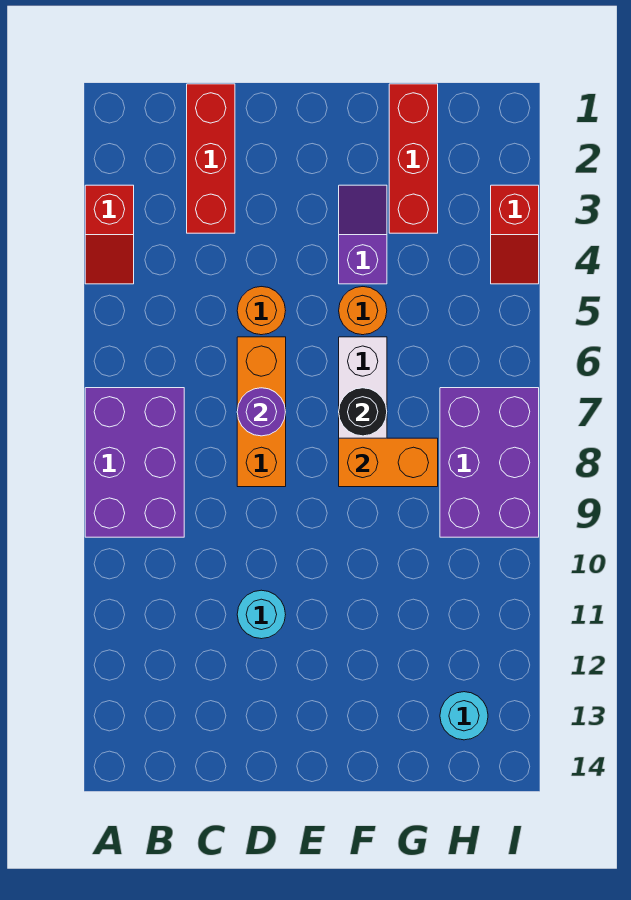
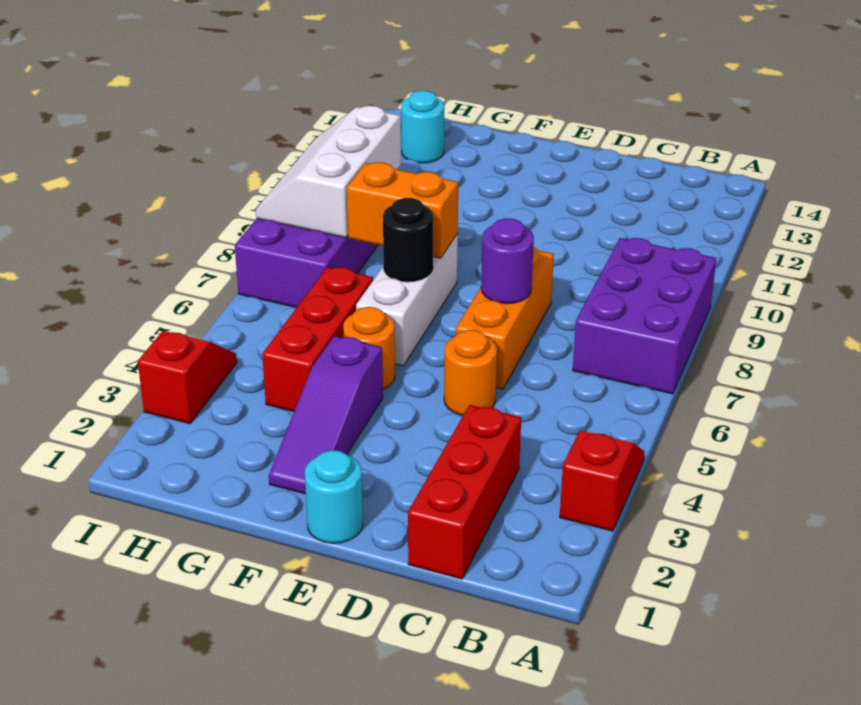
cyan 1x1 round brick [237,590,286,639] -> cyan 1x1 round brick moved to [305,450,363,543]
purple 1x2 slope [339,185,387,284] -> purple 1x3 slope [269,336,383,494]
red 1x3 brick [389,84,438,233] -> red 1x3 brick moved to [262,267,373,411]
none -> white 2x3 slope [256,106,401,238]

